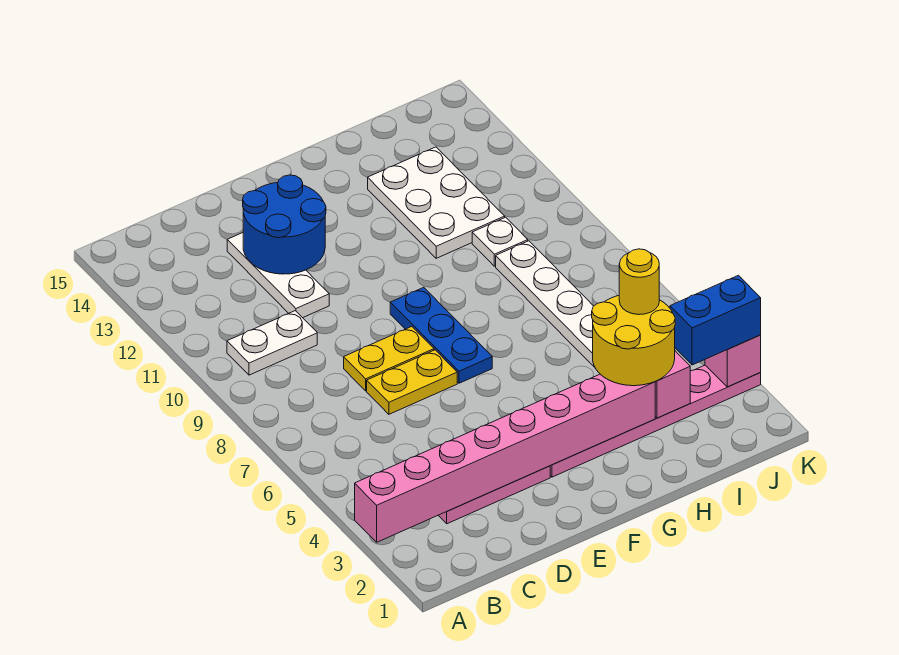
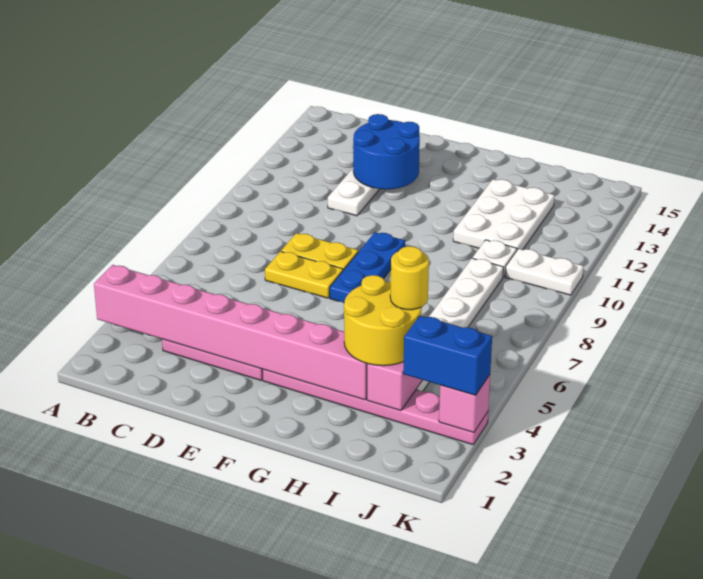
white 1x2 plate [227,311,317,375] -> white 1x2 plate moved to [505,249,584,295]

